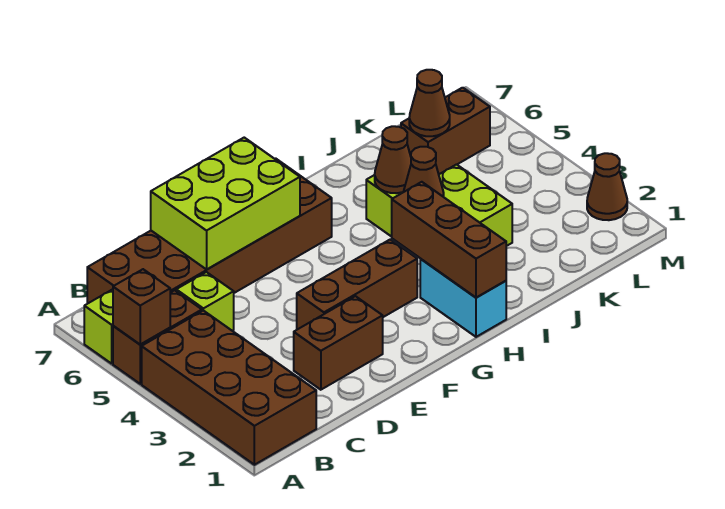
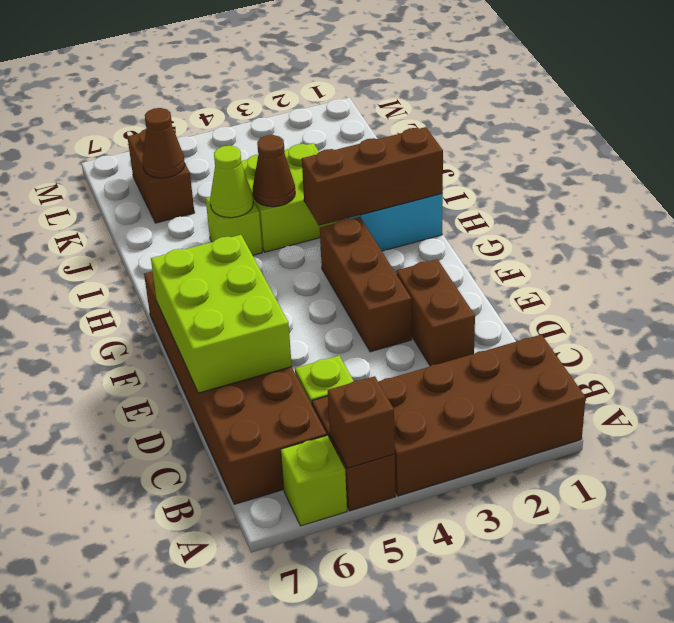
brown 1x1 cone [375,126,411,193] -> lime 1x1 cone [210,146,253,218]
brown 1x1 cone [587,153,627,220] -> none

